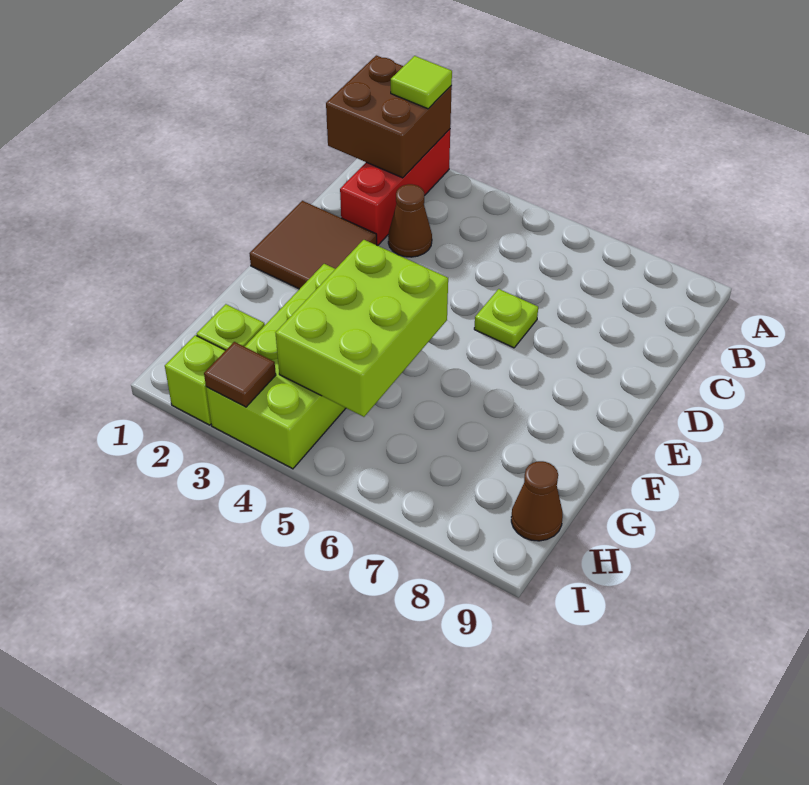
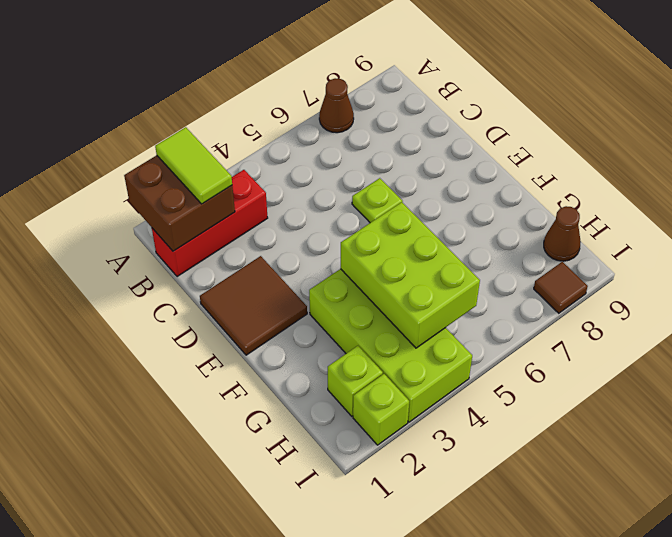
red 1x3 brick [340,129,450,246] -> red 1x3 brick turned to [152,170,268,277]
lime 1x1 tile [391,56,452,109] -> lime 1x2 tile [155,127,232,204]
brown 1x1 cone [388,184,432,257] -> brown 1x1 cone moved to [319,78,354,133]
brown 1x1 tile [204,342,276,407] -> brown 1x1 tile moved to [534,262,588,313]

